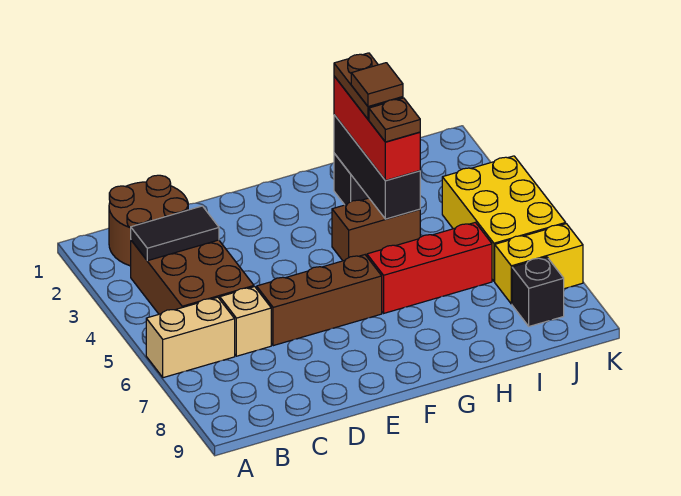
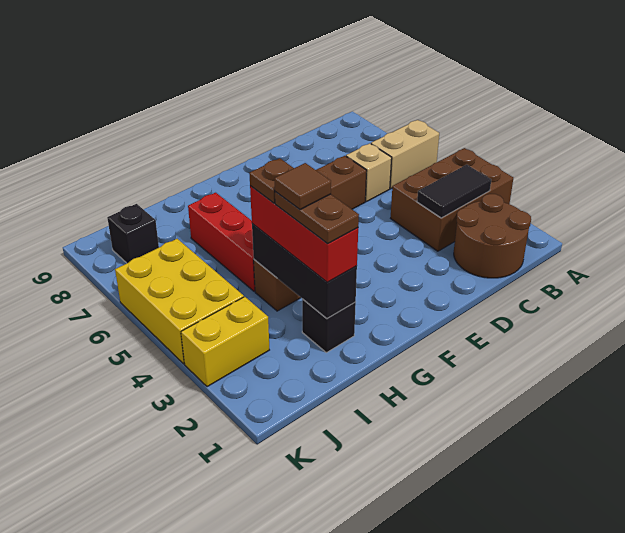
brown 2x3 brick [131,240,254,314] -> brown 2x3 brick turned to [391,148,513,251]
red 1x3 brick [367,222,492,313] -> red 1x3 brick turned to [188,193,255,292]
yellow 1x2 brick [495,224,583,304] -> yellow 1x2 brick moved to [181,297,269,387]

